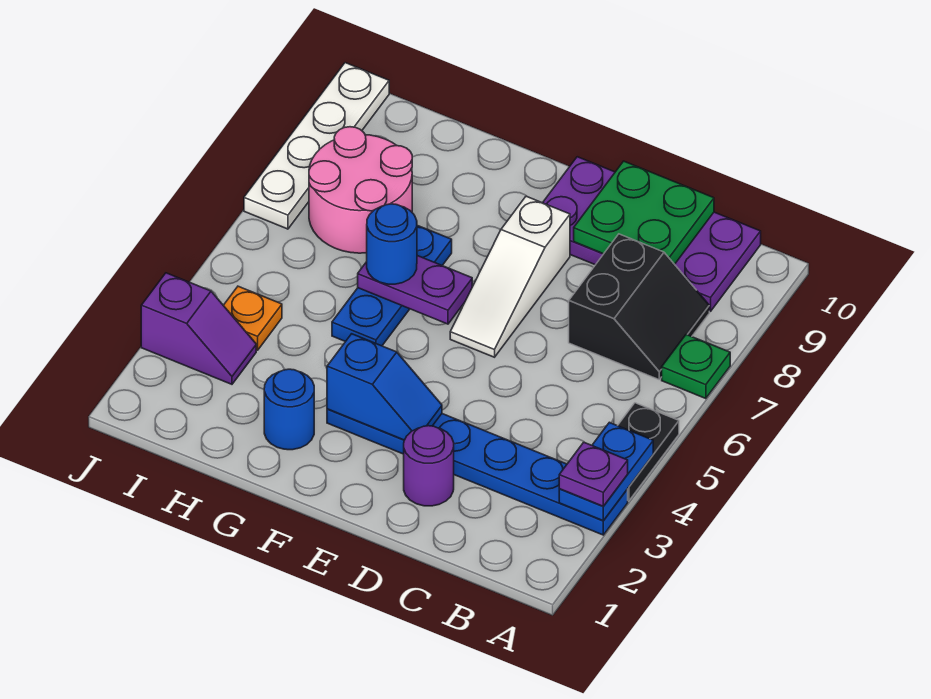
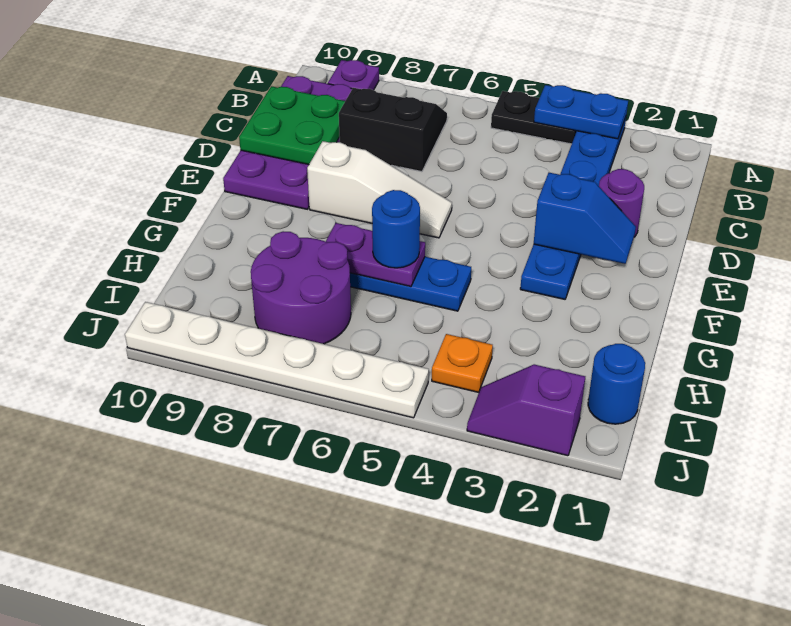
purple 1x1 plate [559,442,628,506] -> purple 1x1 plate moved to [328,60,379,90]
green 1x1 plate [662,335,730,399] -> none
blue 1x2 slope [327,334,442,440] -> blue 1x2 slope turned to [534,173,636,264]
purple 1x2 plate [358,256,472,324] -> purple 1x2 plate turned to [326,223,425,286]
blue 1x1 round brick [264,369,314,450] -> blue 1x1 round brick moved to [588,344,645,424]
pink 2x2 round brick [309,127,412,253] -> purple 2x2 round brick [251,231,351,344]
purple 1x2 slope [141,273,256,384] -> purple 1x2 slope turned to [467,364,585,456]
white 1x4 plate [244,63,389,229] -> white 1x6 plate [125,302,429,418]

